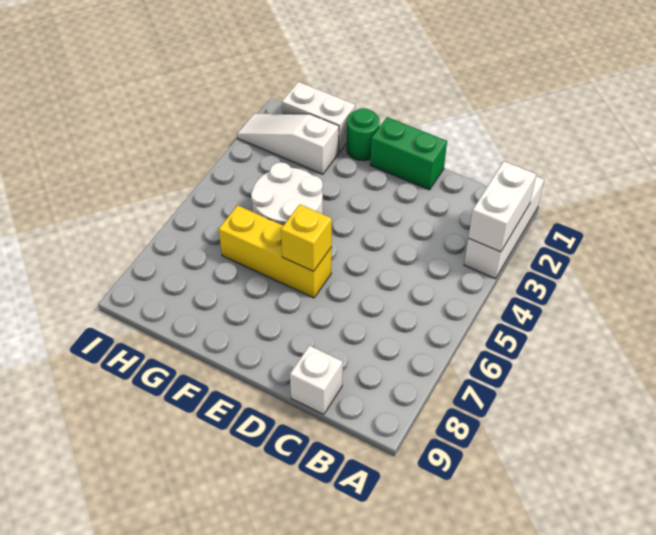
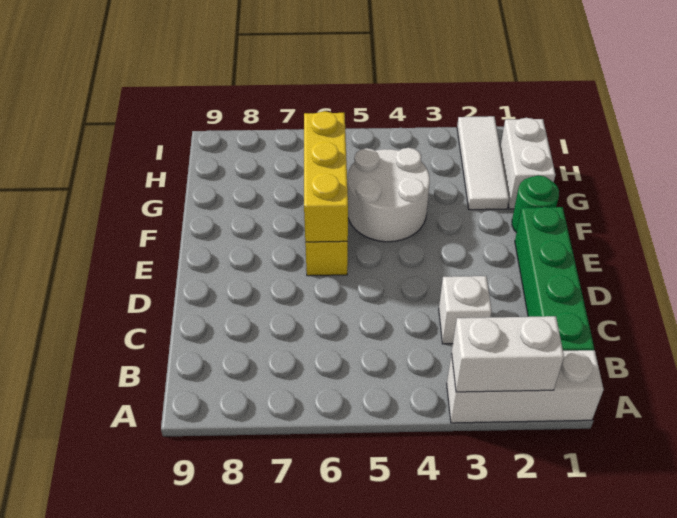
white 1x1 brick [290,346,343,414] -> white 1x1 brick moved to [439,276,492,344]
green 1x2 brick [370,117,447,190] -> green 1x4 brick [515,207,594,351]
yellow 1x1 brick [281,205,332,271] -> yellow 1x3 brick [304,111,348,242]
white 1x3 slope [237,114,339,174] -> white 1x3 tile [457,116,509,210]

